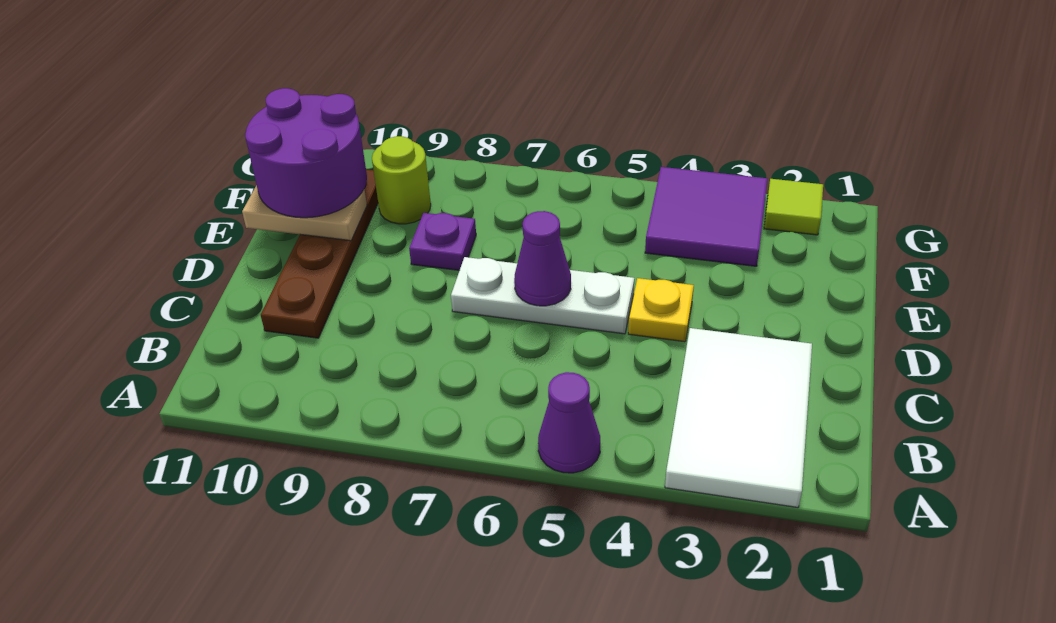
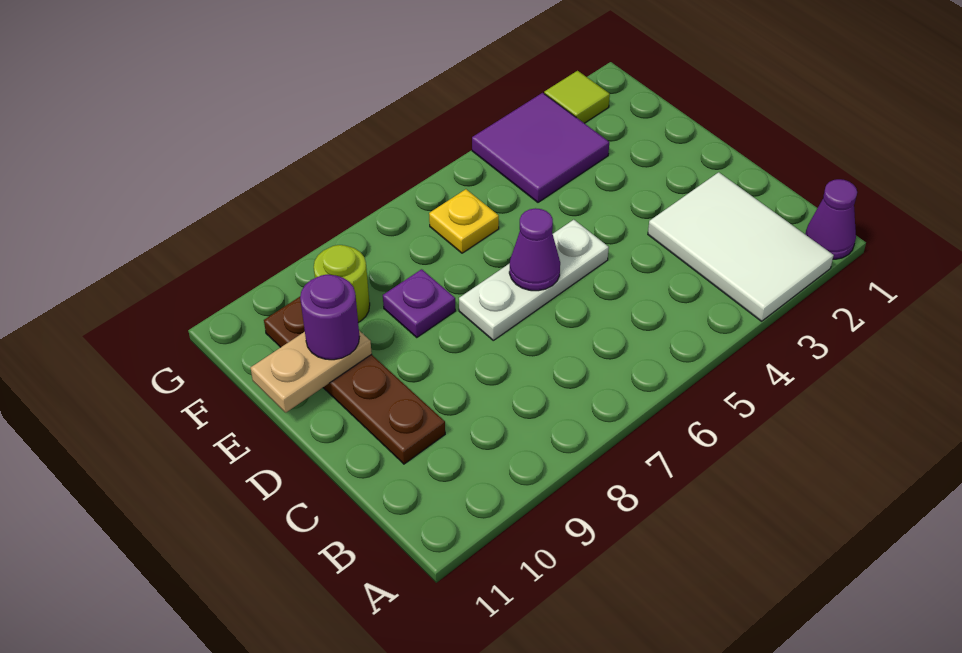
purple 1x1 cone [538,372,600,473] -> purple 1x1 cone moved to [805,179,857,259]
yellow 1x1 plate [628,278,694,342] -> yellow 1x1 plate moved to [429,189,499,253]
purple 2x2 round brick [245,88,367,218] -> purple 1x1 round brick [300,274,359,360]

